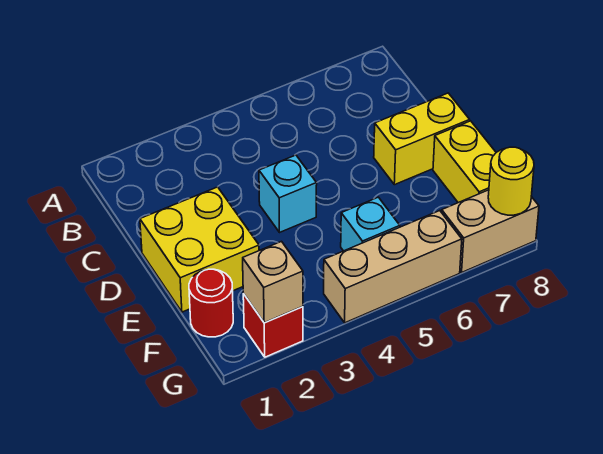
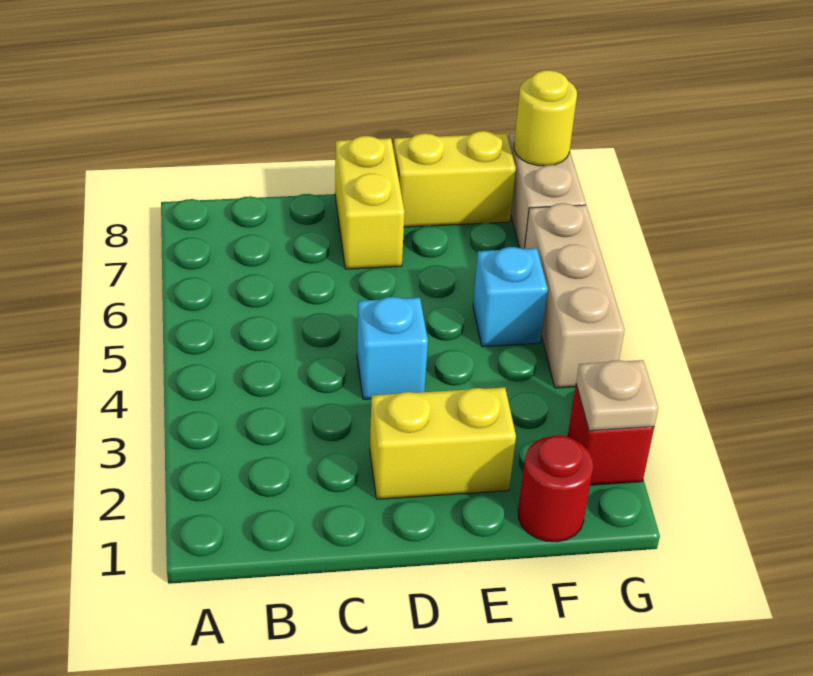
yellow 2x2 brick [140,187,259,312] -> yellow 1x2 brick [370,387,516,499]
tan 1x1 brick [243,241,303,323] -> tan 1x1 plate [576,360,658,431]

